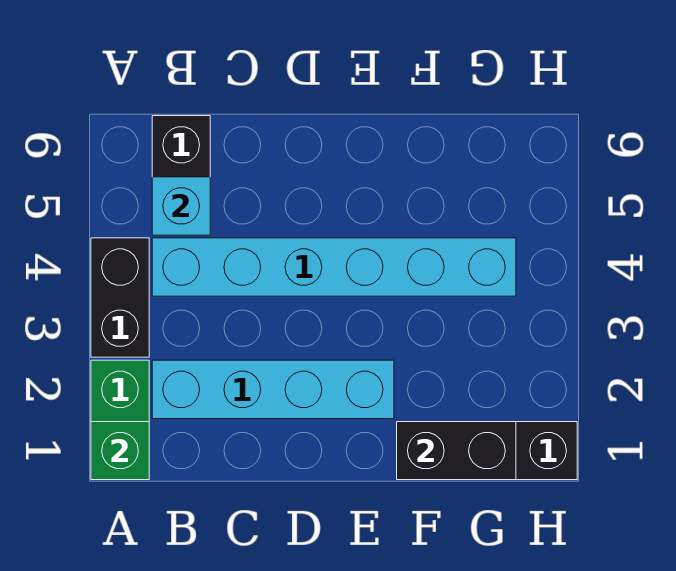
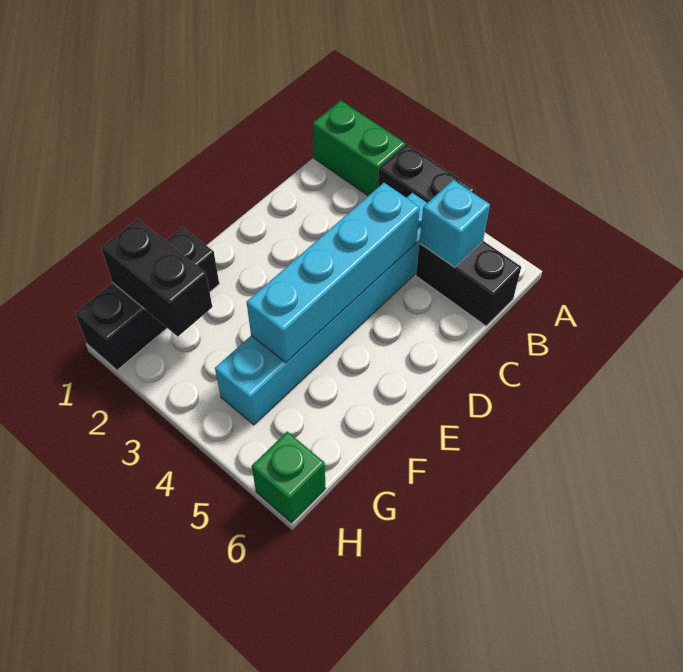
green 1x1 brick [91,422,149,480] -> green 1x1 brick moved to [252,431,326,523]
cyan 1x4 brick [152,360,394,419] -> cyan 1x4 brick moved to [247,183,420,363]
black 1x2 brick [397,422,516,480] -> black 1x2 brick turned to [101,219,212,336]

